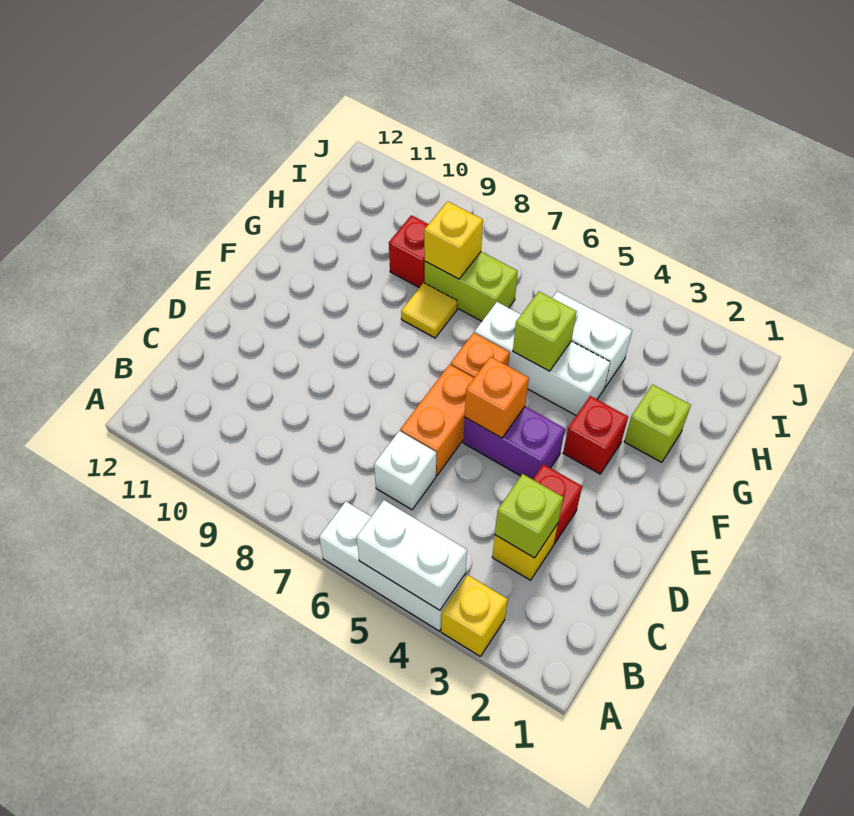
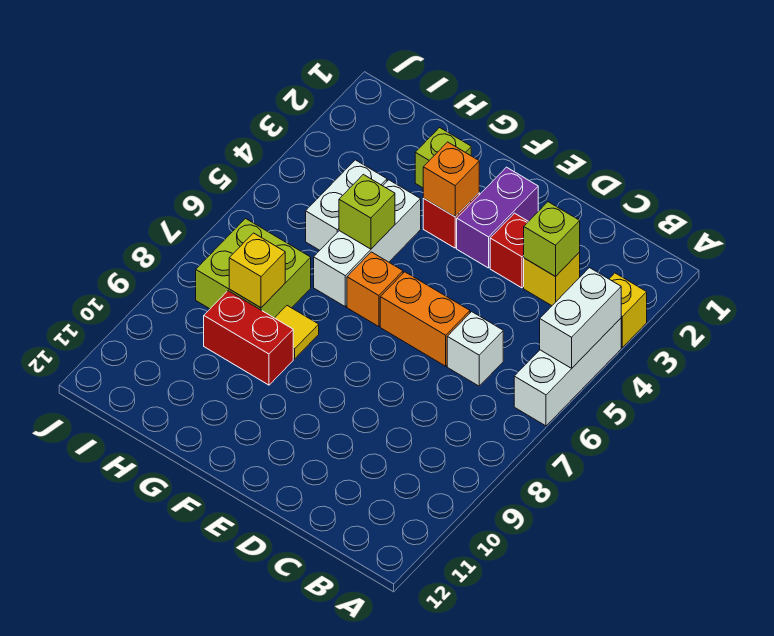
purple 1x2 brick [463,406,565,479] -> purple 1x2 brick moved to [457,167,538,268]
orange 1x1 brick [465,357,529,438] -> orange 1x1 brick moved to [423,142,479,217]
lime 1x2 brick [425,252,518,321] -> lime 2x2 brick [196,219,311,318]
red 1x1 brick [389,215,428,288] -> red 1x2 brick [204,291,293,385]

